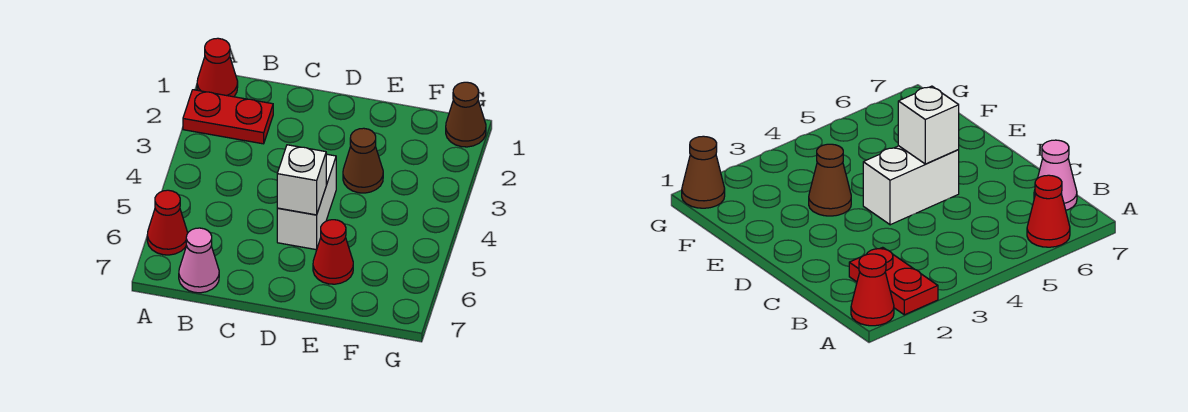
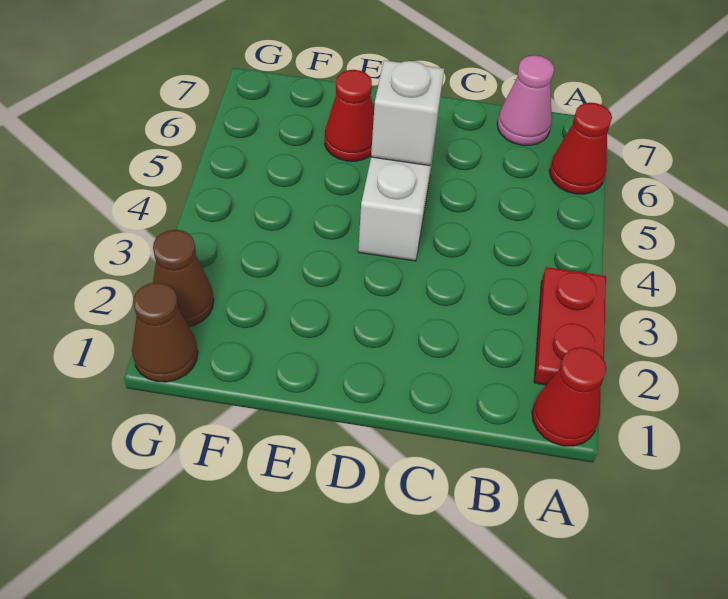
red 1x2 plate [183,90,273,144] -> red 1x2 plate turned to [534,267,606,385]
brown 1x1 cone [343,128,383,193] -> brown 1x1 cone moved to [153,230,214,326]

